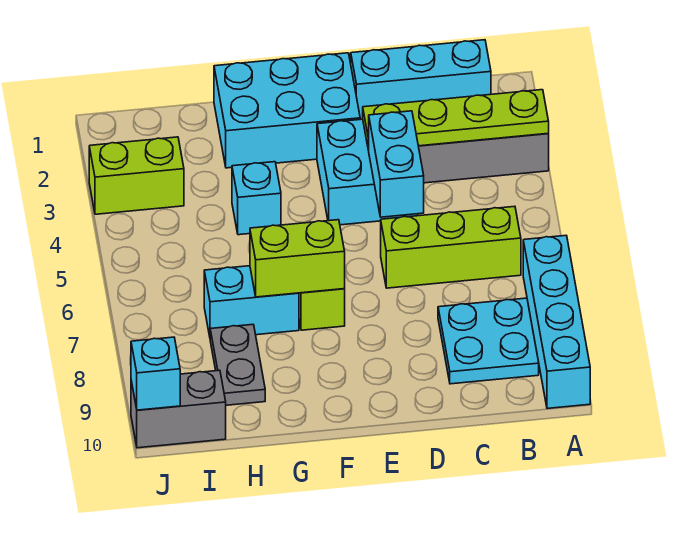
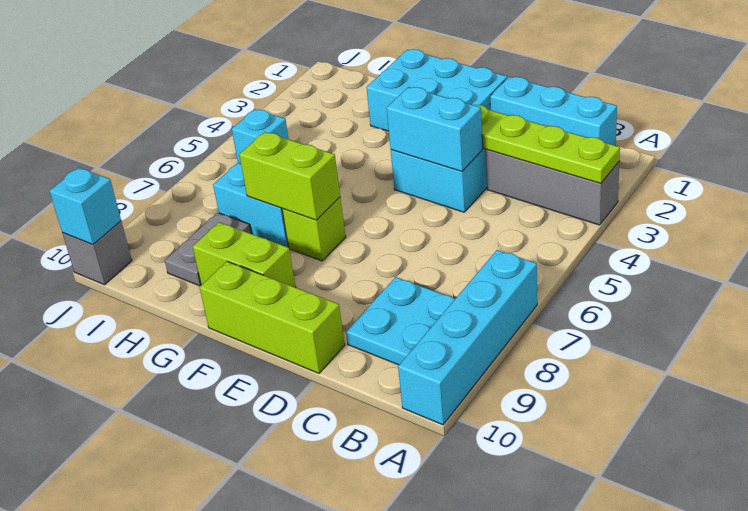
lime 1x3 brick [381,206,521,288] -> lime 1x3 brick moved to [200,261,345,373]
cyan 1x2 brick [368,111,424,217] -> cyan 1x2 brick turned to [387,87,483,171]
cyan 1x1 brick [232,162,281,235] -> cyan 1x1 brick moved to [232,109,289,163]
lime 1x2 brick [89,137,184,214] -> lime 1x2 brick moved to [193,222,296,287]
grey 1x2 brick [131,370,226,448] -> grey 1x1 brick [62,221,132,285]

